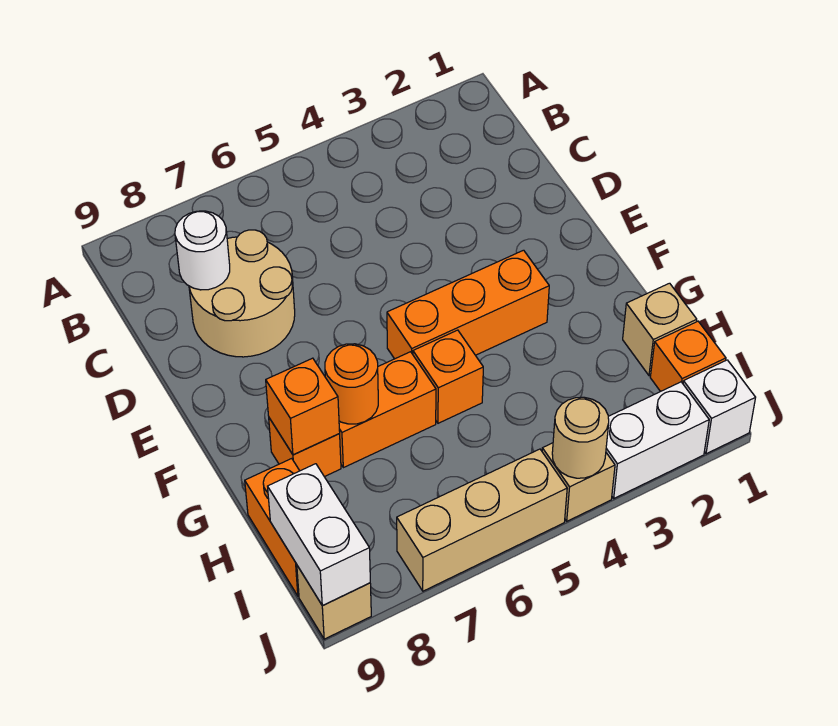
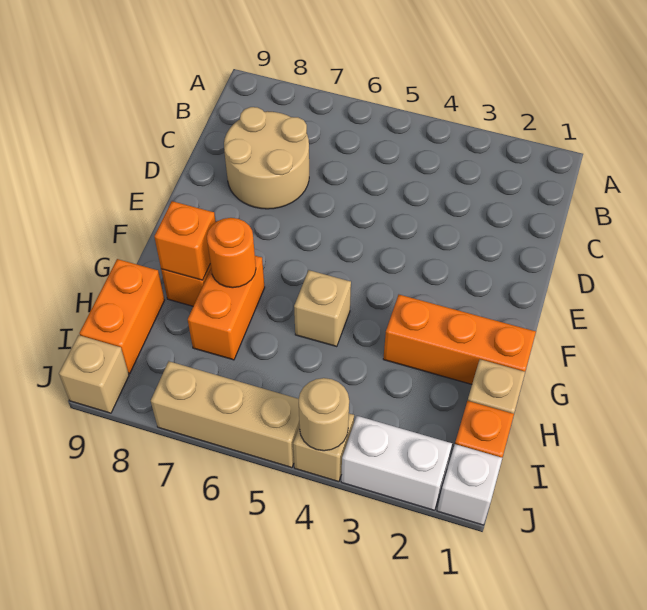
white 1x1 round brick [175,211,230,290] -> none
orange 1x3 brick [387,250,549,359] -> orange 1x3 brick moved to [383,295,536,384]
orange 1x1 brick [413,330,483,423] -> tan 1x1 brick [294,270,351,347]
orange 1x2 brick [339,352,436,468] -> orange 1x2 brick turned to [188,256,265,360]
white 1x2 brick [268,464,370,606] -> none

